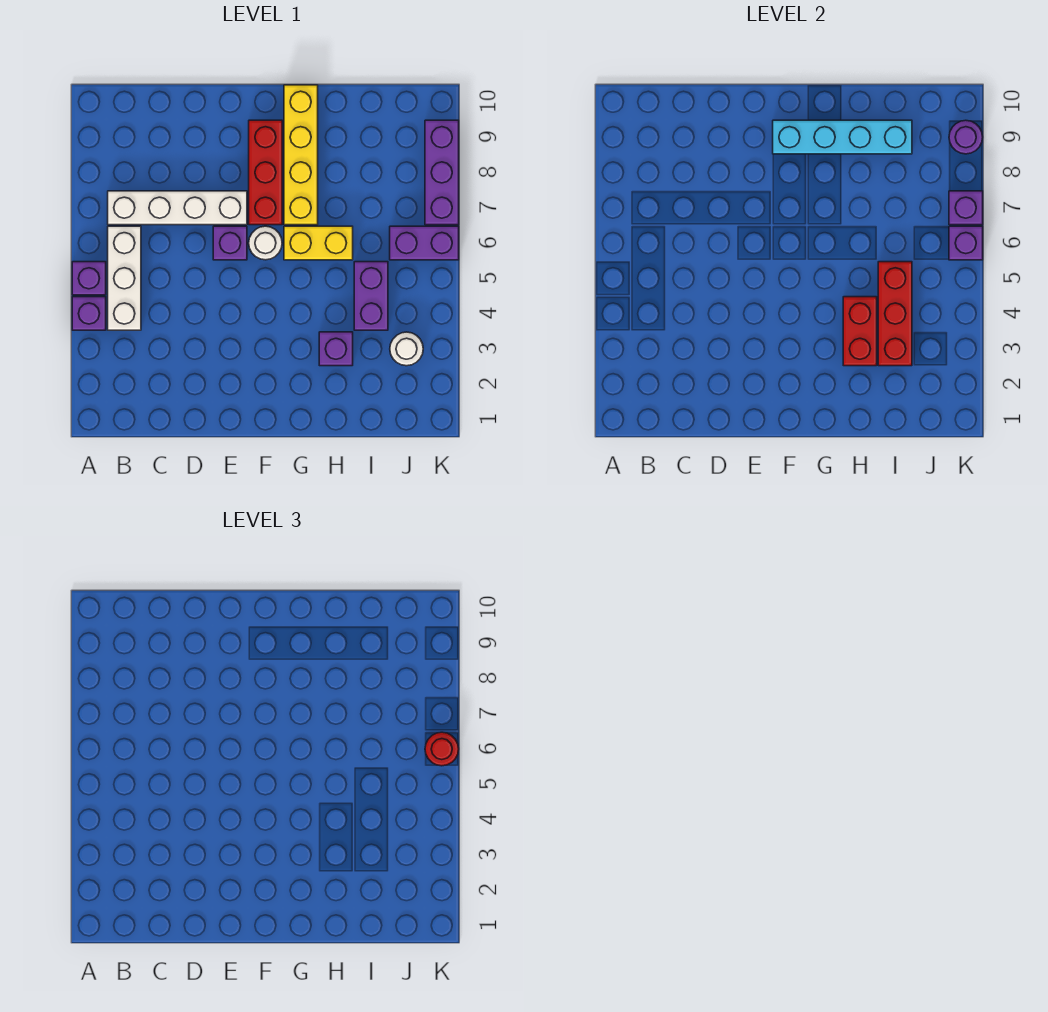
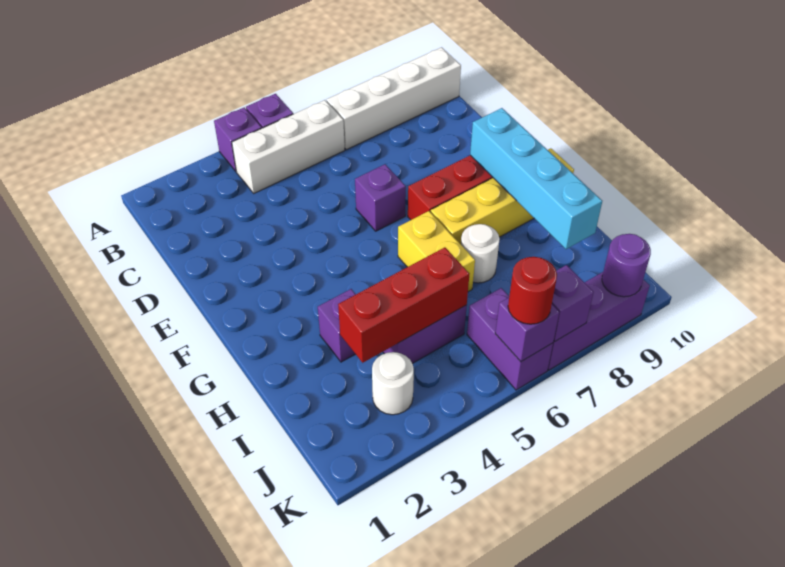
white 1x4 brick [108,191,247,225] -> white 1x4 brick turned to [326,47,461,150]
white 1x1 round brick [249,226,282,260] -> white 1x1 round brick moved to [461,224,500,283]
red 1x2 brick [843,297,877,366] -> none

